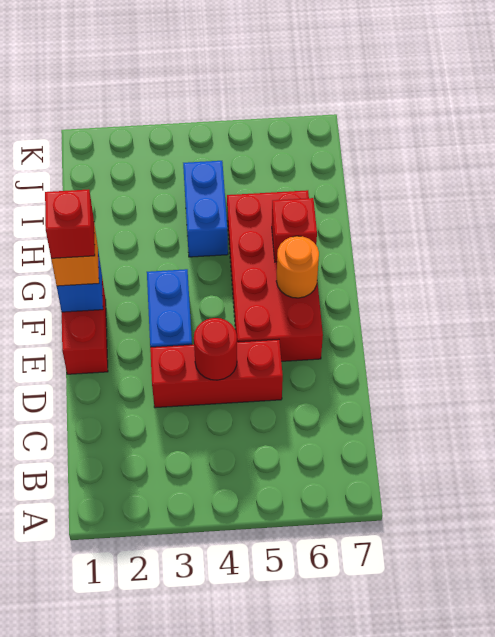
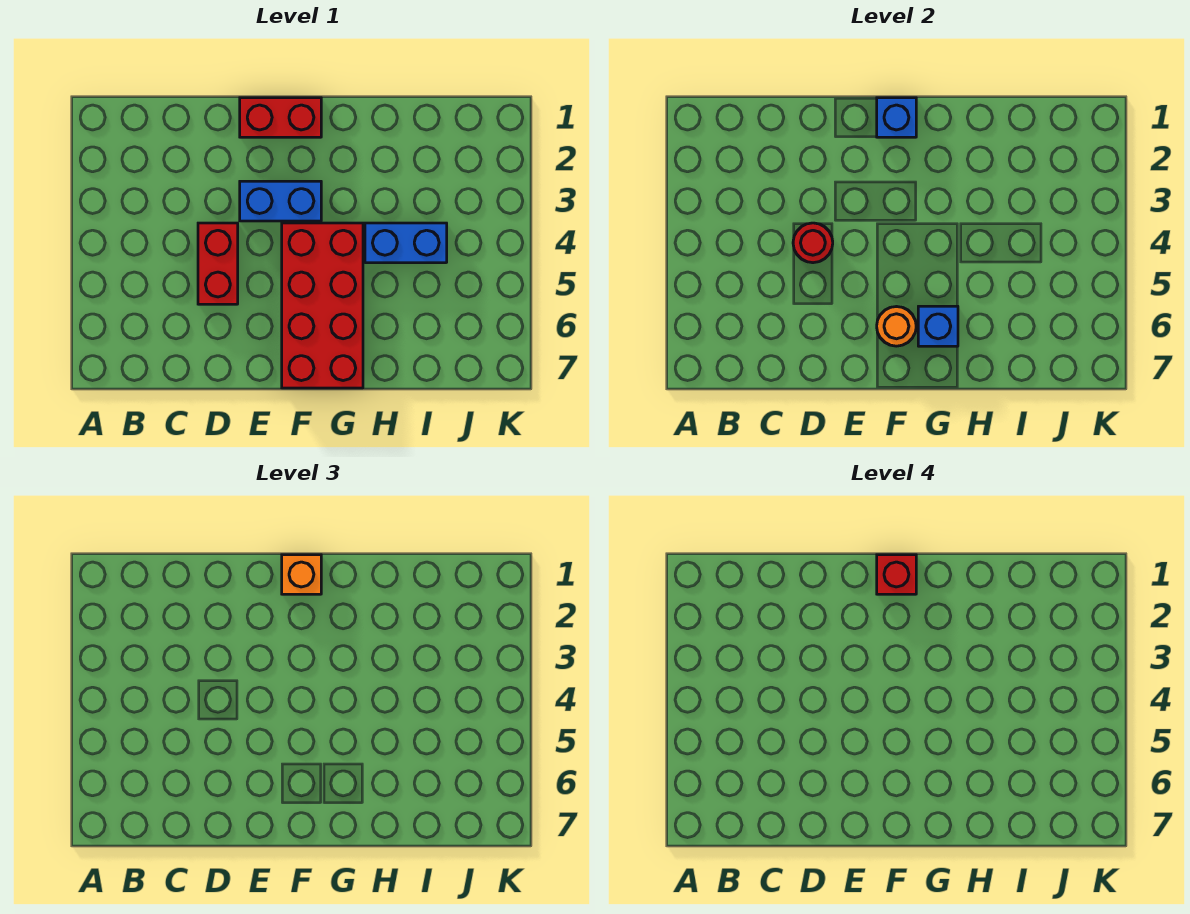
red 1x3 brick [150,339,283,408] -> red 1x2 brick [198,223,238,304]
red 2x4 brick [227,190,323,361] -> red 2x4 brick turned to [282,223,363,388]
red 1x1 brick [272,198,317,262] -> blue 1x1 brick [918,306,958,346]

